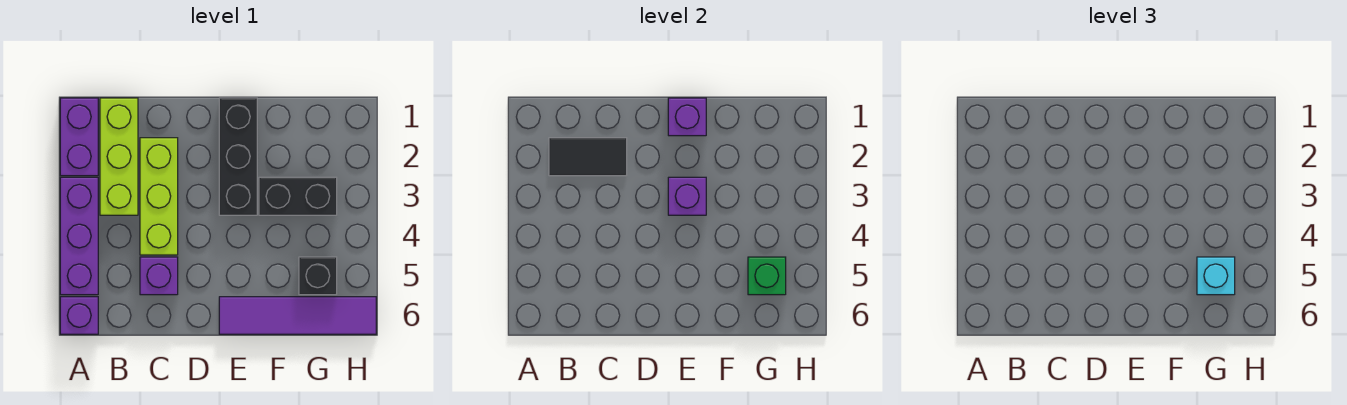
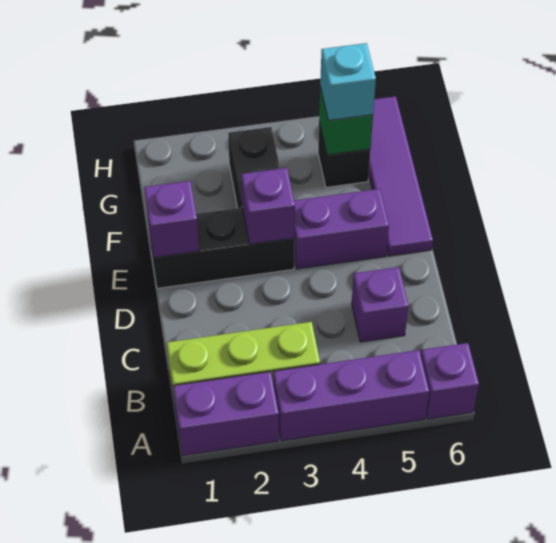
black 1x2 tile [549,138,627,176] -> none
lime 1x3 brick [140,138,178,255] -> none
none -> purple 1x2 brick [294,189,389,269]

